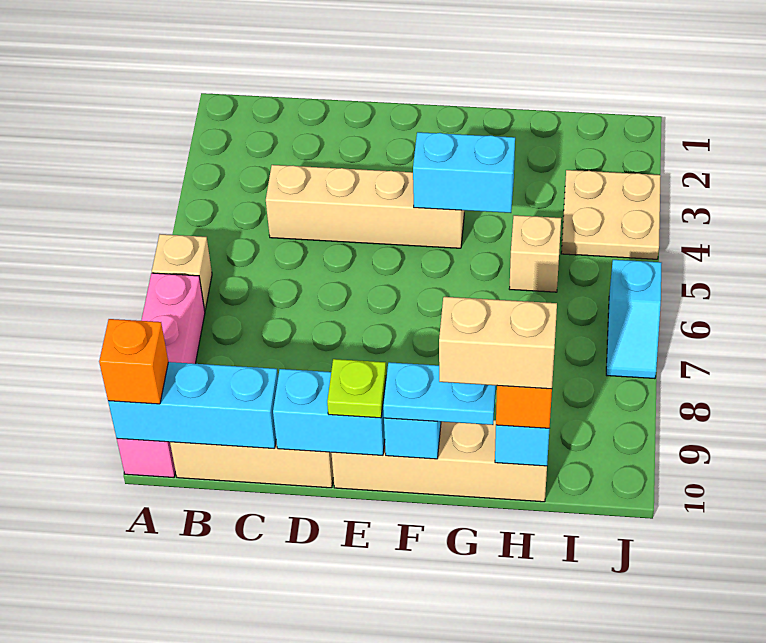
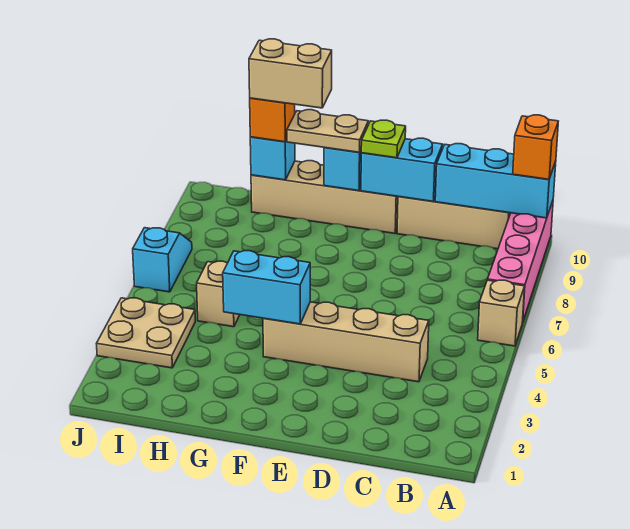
cyan 1x2 plate [383,362,496,425] -> tan 1x2 plate [287,110,368,152]

